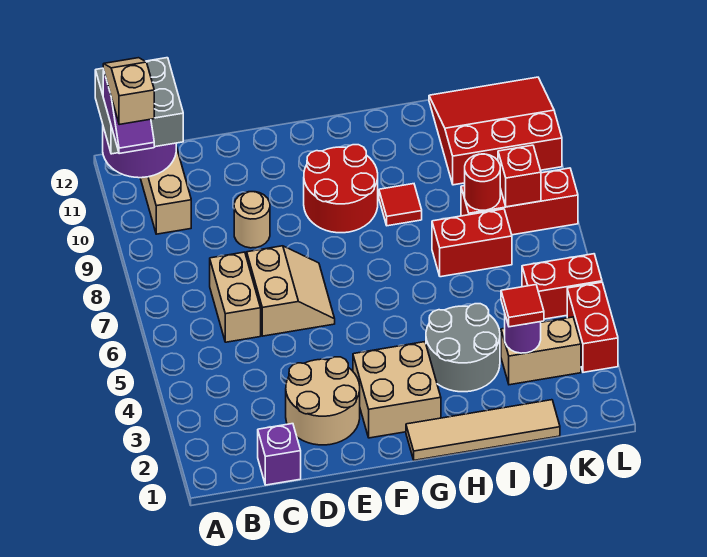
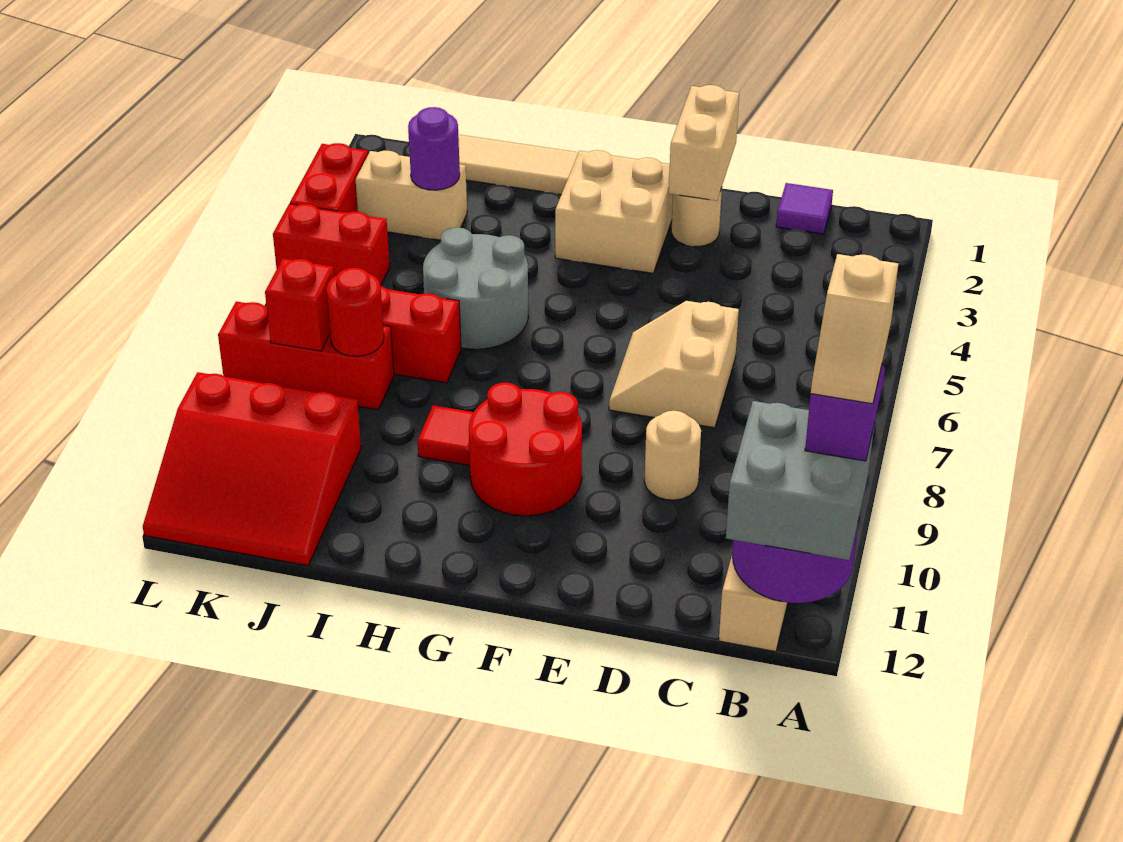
purple 1x1 brick [258,424,301,485] -> purple 1x1 tile [776,183,833,234]
tan 1x2 brick [210,252,261,342] -> tan 1x2 brick moved to [669,85,739,201]
tan 2x2 round brick [286,357,360,445] -> tan 1x1 round brick [671,188,722,246]
grey 2x2 round brick [426,304,500,392] -> grey 2x2 round brick moved to [423,227,528,349]
red 1x1 tile [501,285,544,327] -> none

